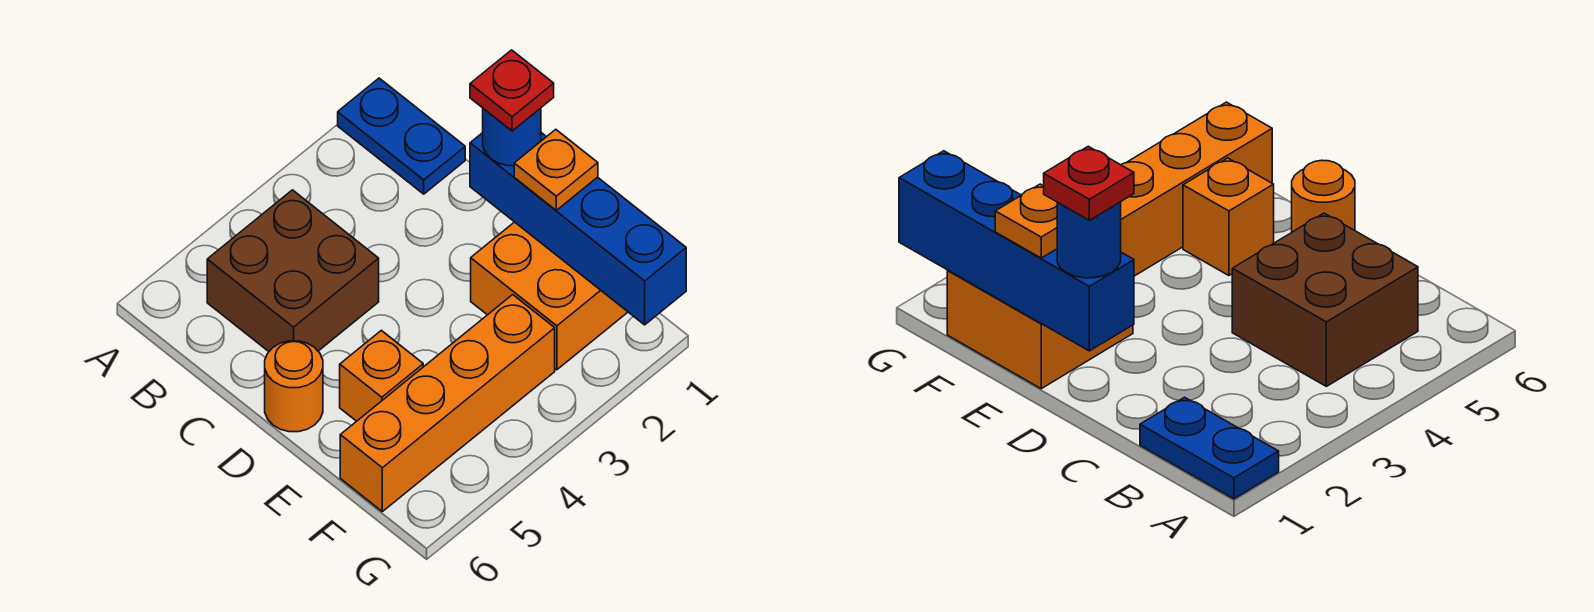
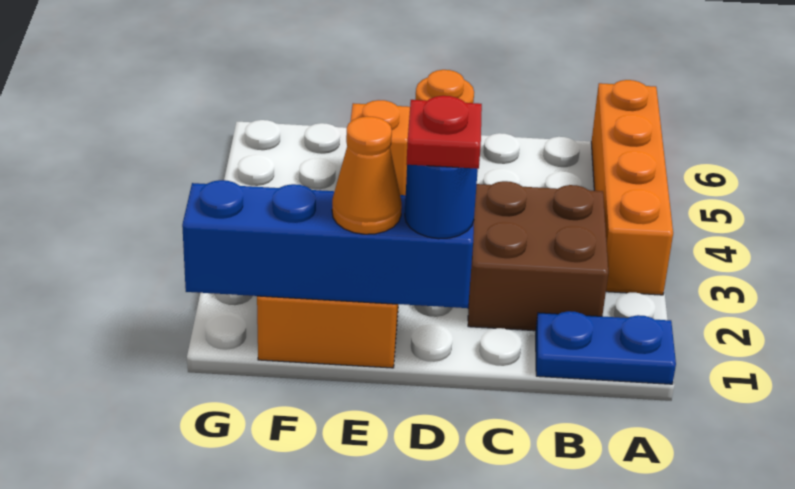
brown 2x2 brick [207,190,379,351] -> brown 2x2 brick moved to [468,181,608,331]
orange 1x1 plate [514,129,598,210] -> orange 1x1 cone [332,116,402,234]
orange 1x4 brick [340,295,555,512] -> orange 1x4 brick moved to [591,80,673,295]

